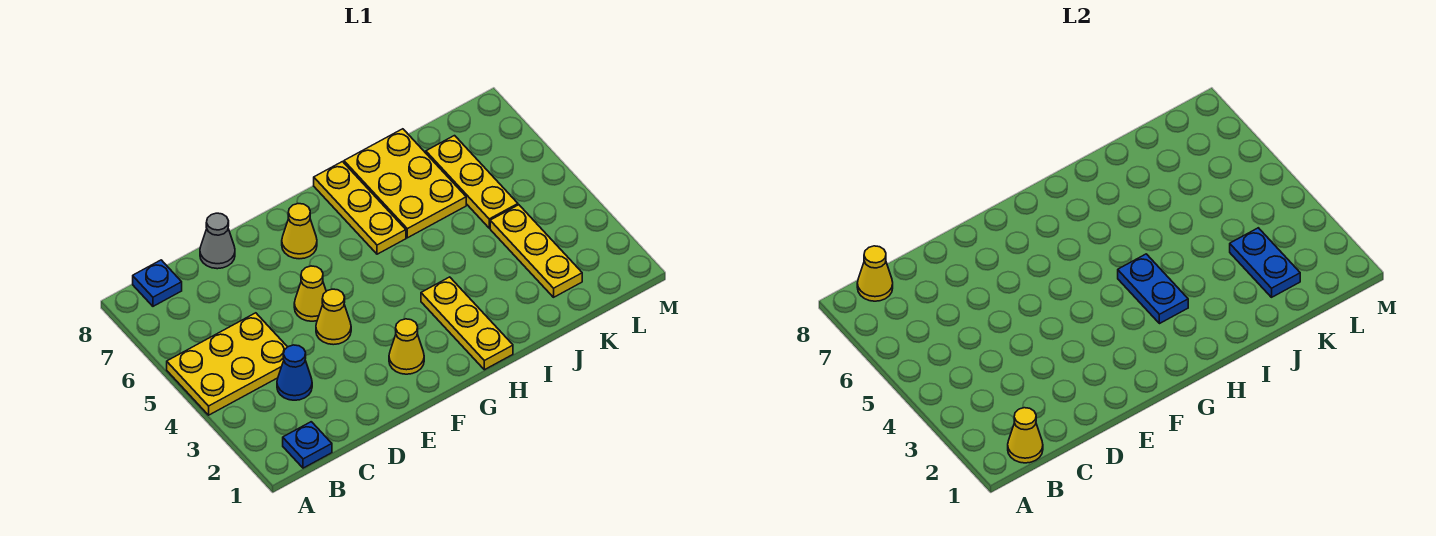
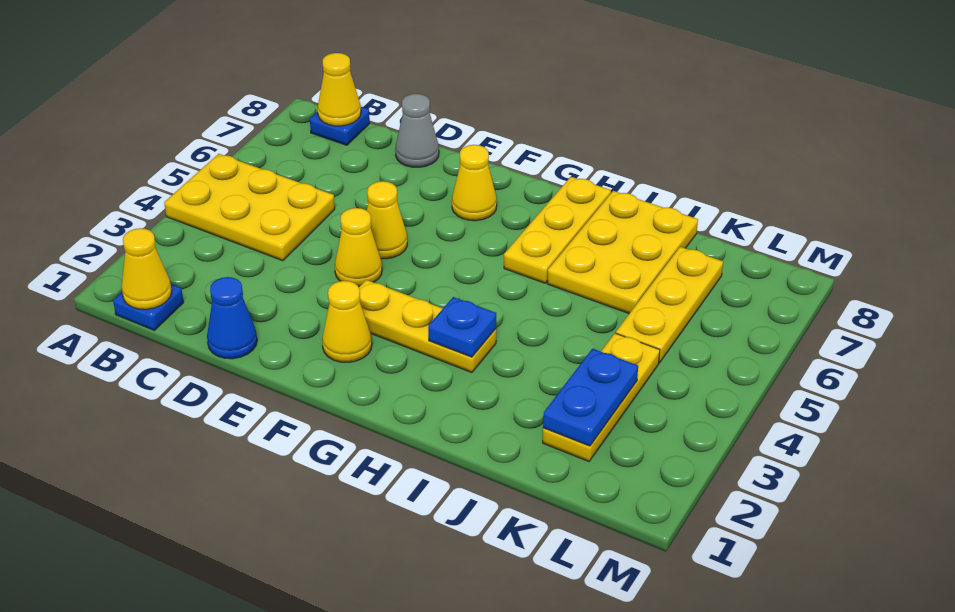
blue 1x1 cone [277,345,312,400] -> blue 1x1 cone moved to [207,277,257,359]
yellow 1x3 plate [421,277,513,370] -> yellow 1x3 plate turned to [359,280,496,373]
blue 1x2 plate [1118,254,1188,324] -> blue 1x1 plate [428,297,496,357]

